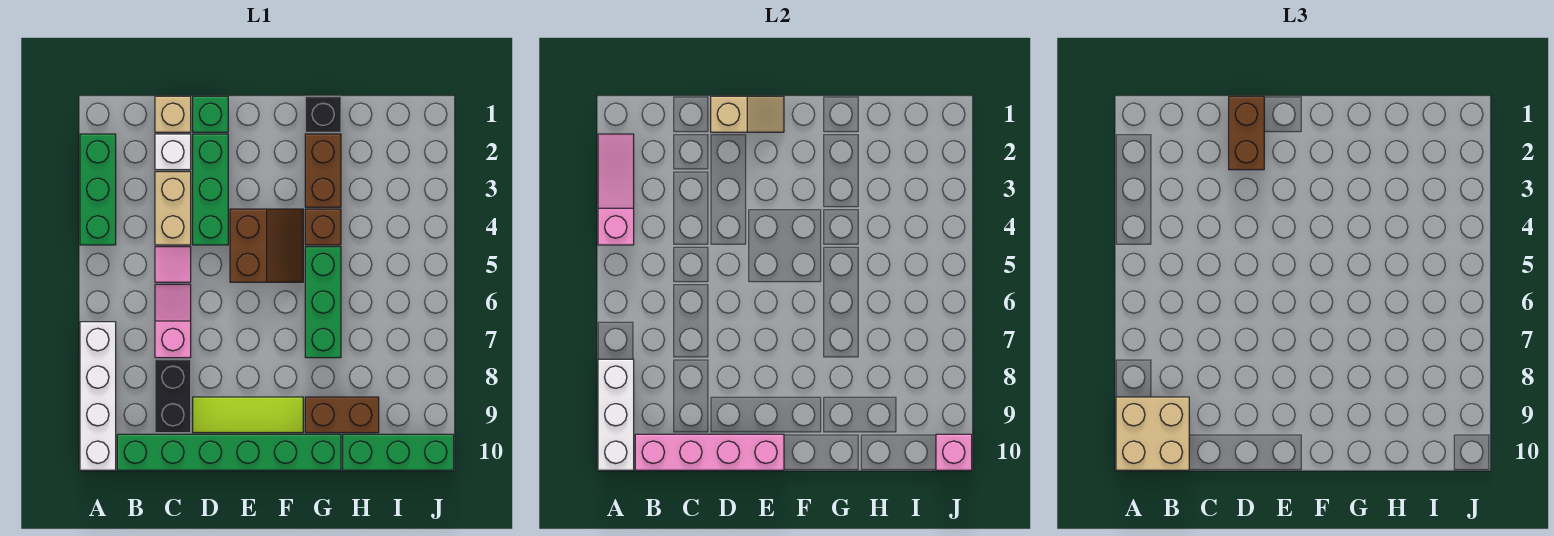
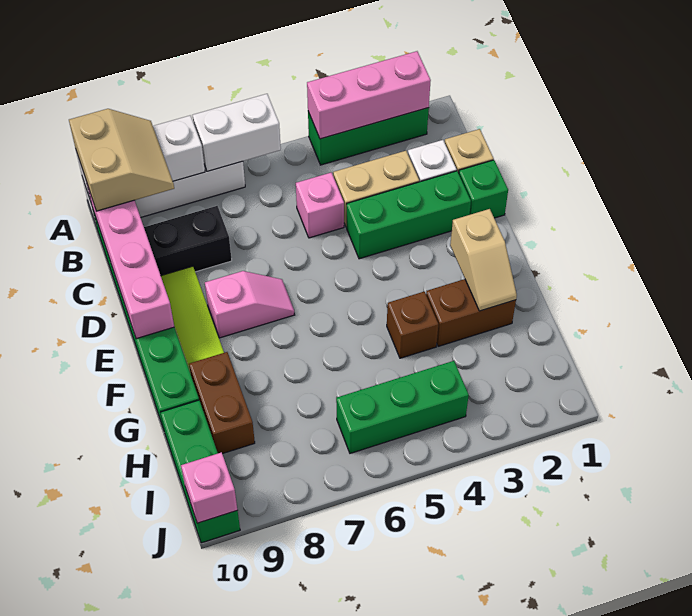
pink 1x3 slope [598,134,634,245] -> pink 1x3 brick [307,51,431,139]
none -> white 1x2 brick [193,94,281,171]
tan 2x2 brick [1116,397,1189,470] -> tan 2x2 slope [69,109,174,211]
pink 1x1 tile [155,247,191,282] -> pink 1x1 brick [296,173,344,238]
pink 1x2 slope [155,284,191,358] -> pink 1x2 slope moved to [205,271,294,338]
tan 1x2 slope [711,96,784,132] -> tan 1x2 slope moved to [450,209,517,311]
brown 1x2 brick [1229,96,1264,170] -> none
brown 2x2 slope [230,209,303,282] -> none
black 1x1 brick [305,96,341,132] -> none
green 1x3 brick [305,247,341,358] -> green 1x3 brick moved to [336,361,469,453]

